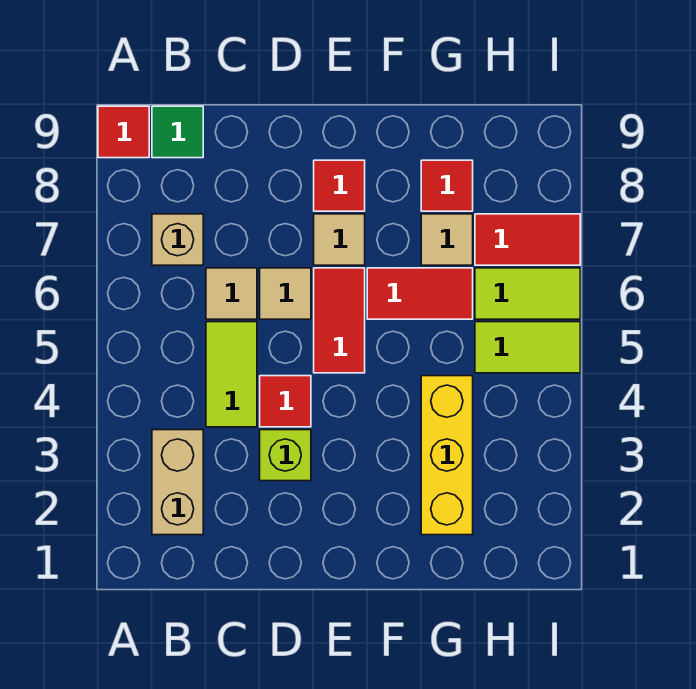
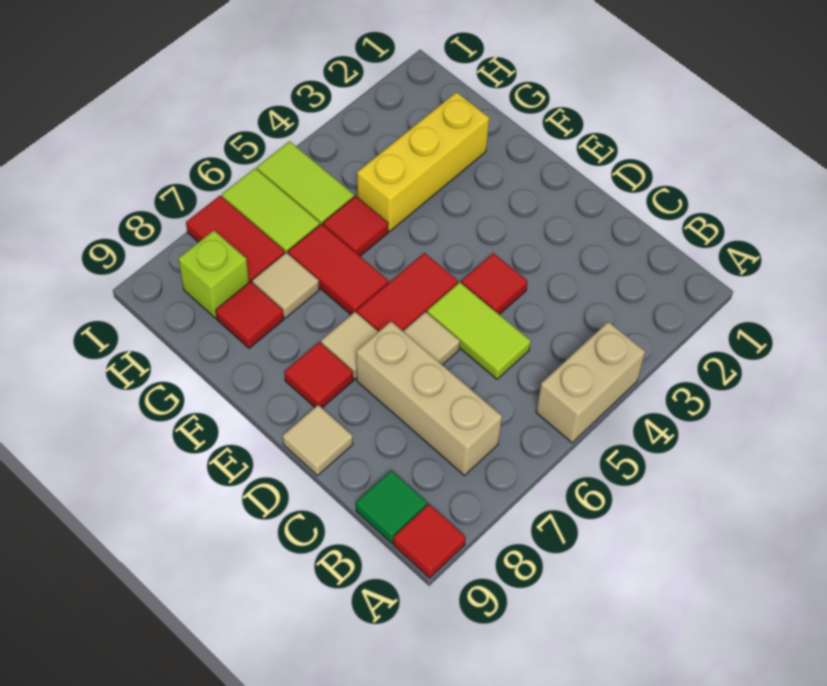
tan 1x2 brick [152,430,203,535] -> tan 1x2 brick moved to [536,322,645,443]
tan 1x1 brick [152,214,203,265] -> tan 1x3 brick [356,322,502,475]
lime 1x2 tile [206,322,257,427] -> lime 1x2 tile turned to [427,282,531,379]
tan 1x1 tile [206,268,257,319] -> tan 1x1 tile moved to [283,405,353,476]
lime 1x1 brick [260,430,311,481] -> lime 1x1 brick moved to [178,231,249,318]
none -> red 1x1 tile [323,196,388,256]

